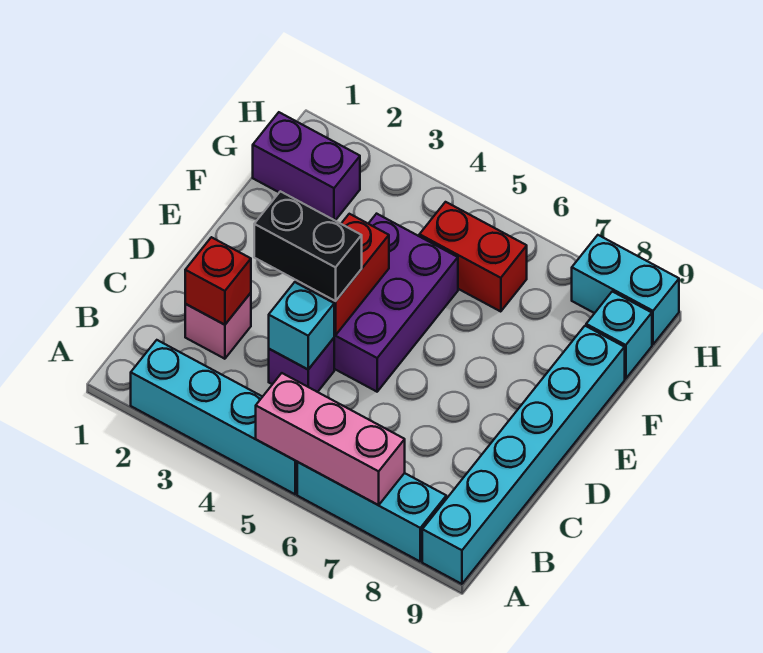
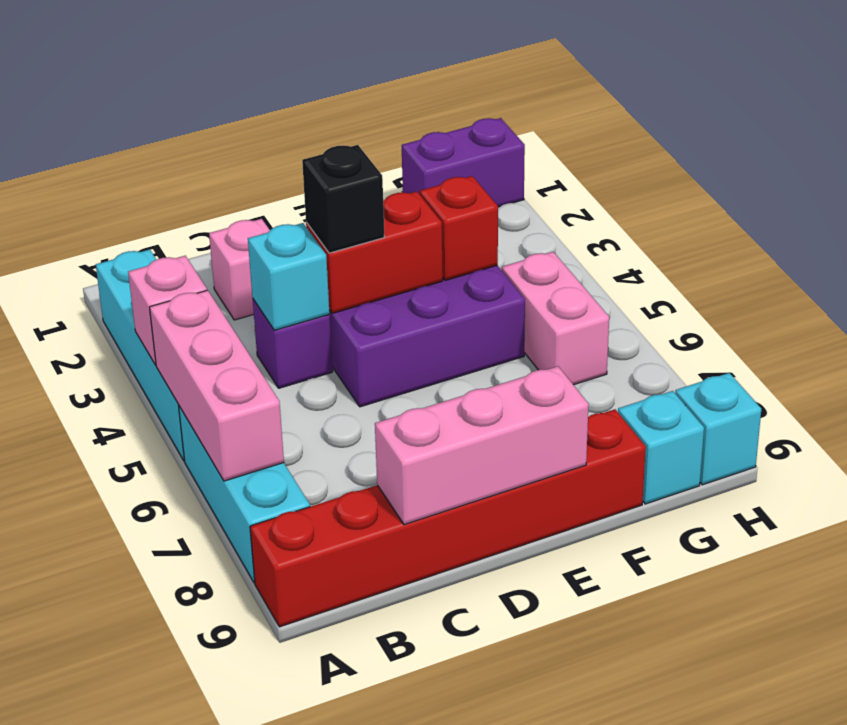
none -> pink 1x1 brick [128,256,207,365]
cyan 1x6 brick [422,326,625,584] -> red 1x6 brick [250,409,646,627]
red 1x1 brick [185,237,251,325] -> red 1x1 brick moved to [420,176,498,280]
none -> pink 1x3 brick [375,366,589,525]
black 1x2 brick [254,191,362,301] -> black 1x1 brick [302,145,384,253]
purple 1x2 brick [253,112,360,220] -> purple 1x2 brick turned to [402,118,525,207]
red 1x2 brick [419,202,527,312] -> pink 1x2 brick [502,252,609,385]
cyan 1x2 brick [572,235,679,344] -> cyan 1x1 brick [675,373,761,485]

